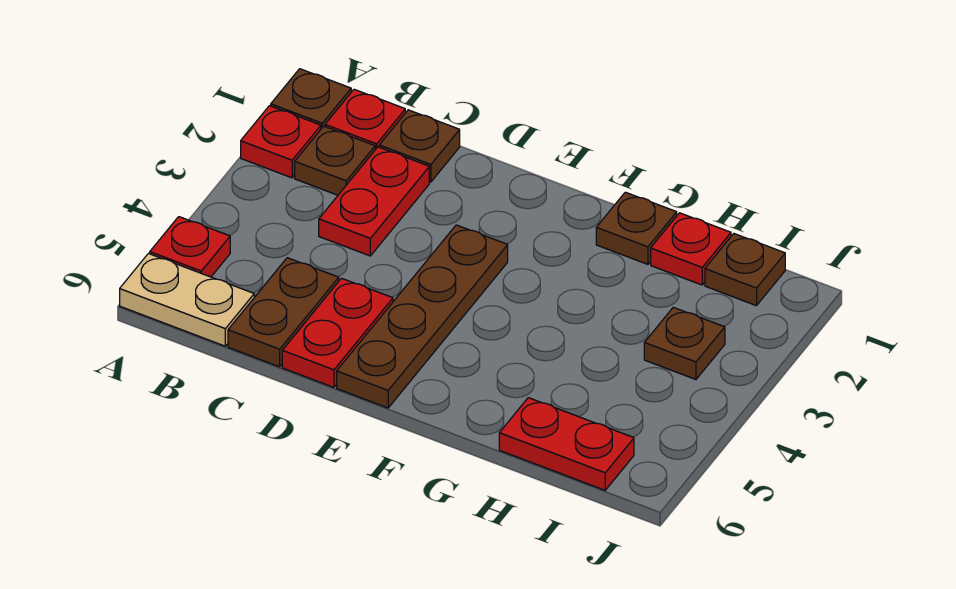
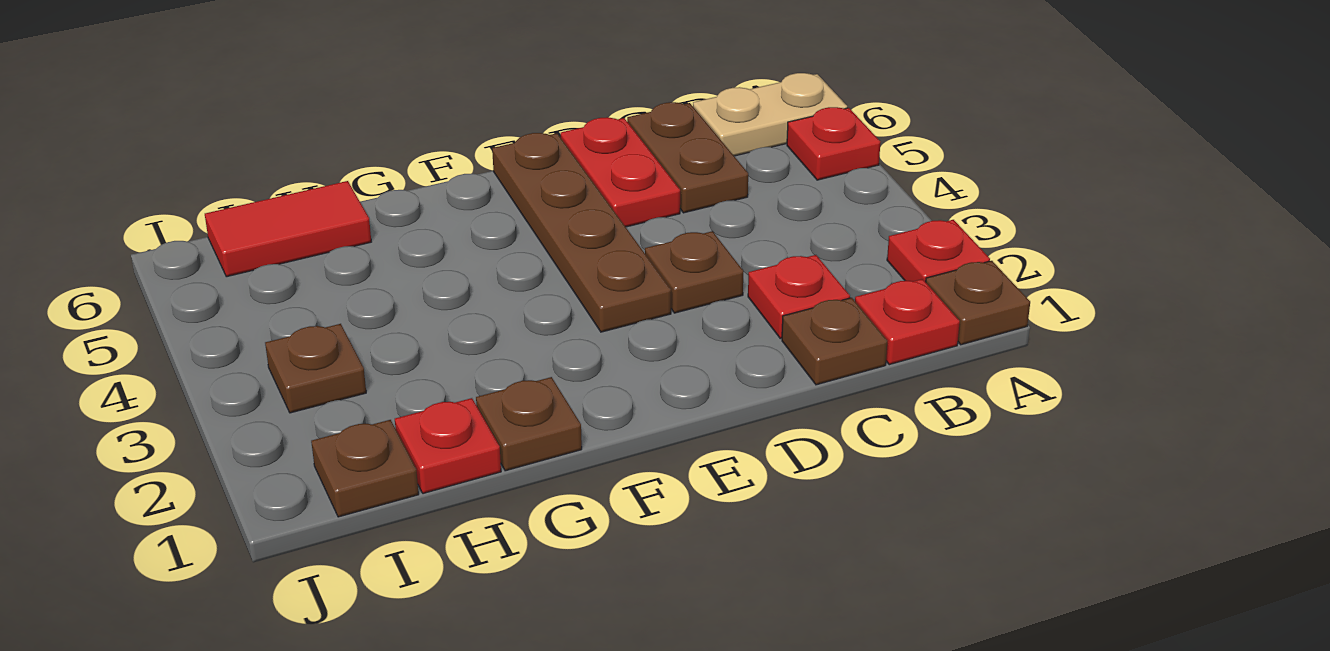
brown 1x1 plate [295,126,375,195] -> brown 1x1 plate moved to [645,231,743,313]
red 1x2 plate [319,147,429,256] -> red 1x1 plate [748,255,850,339]
red 1x2 plate [499,398,634,490] -> red 1x2 tile [205,181,371,277]

